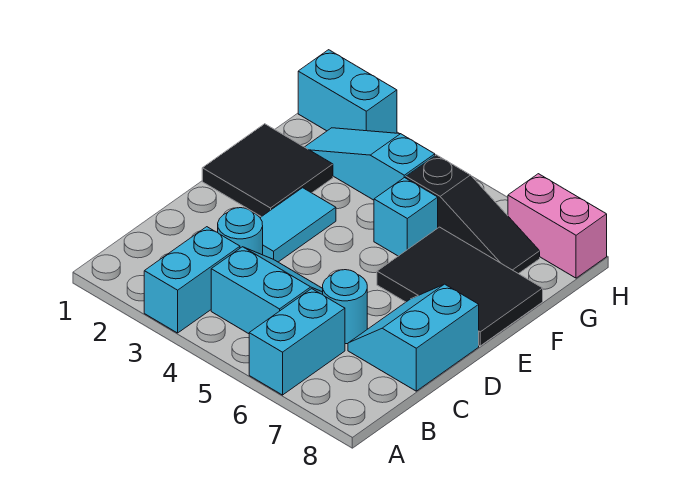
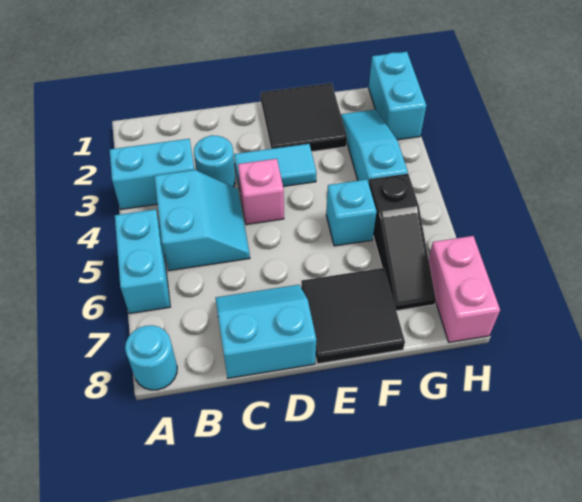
cyan 1x2 brick [249,289,345,395] -> cyan 1x2 brick turned to [115,209,170,314]
cyan 1x1 round brick [323,270,367,344] -> cyan 1x1 round brick moved to [125,325,177,390]
none -> pink 1x1 brick [238,159,284,225]
black 2x3 tile [377,227,543,346] -> black 2x2 tile [301,268,405,364]

